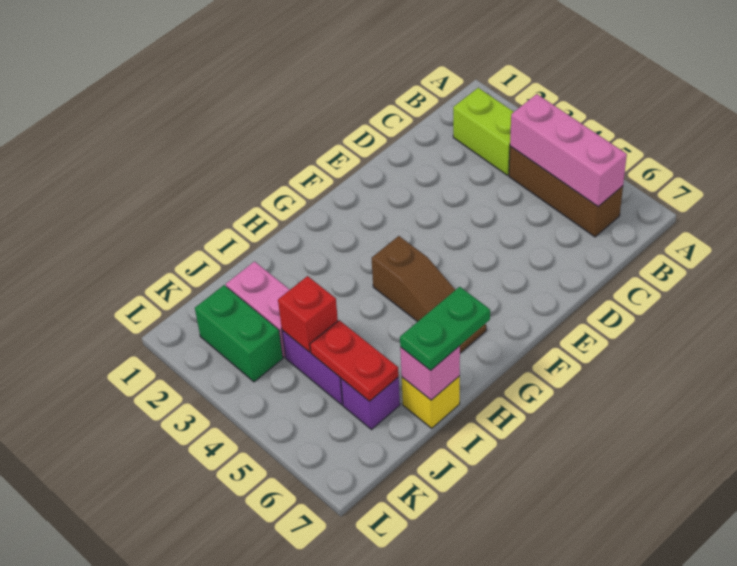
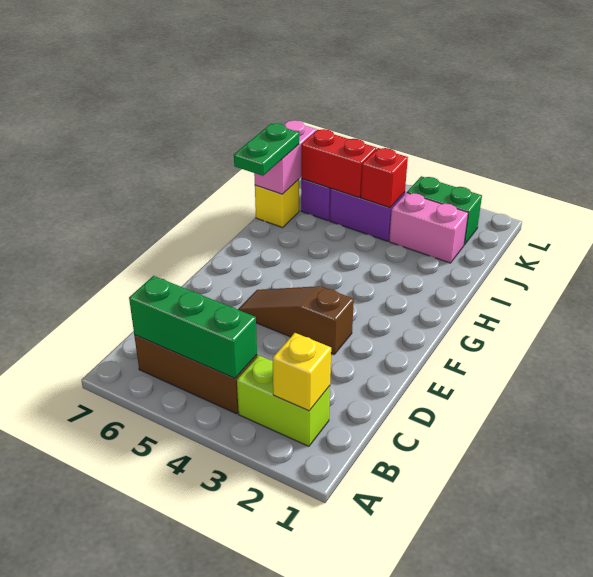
none -> yellow 1x1 brick [273,333,331,411]
pink 1x3 brick [510,94,627,207] -> green 1x3 brick [129,276,257,378]
brown 1x3 slope [372,236,486,353] -> brown 1x3 slope moved to [238,286,354,354]
pink 1x1 brick [400,346,460,400] -> pink 1x2 brick [254,120,316,194]
red 1x2 plate [310,320,399,401] -> red 1x2 brick [301,129,376,197]

